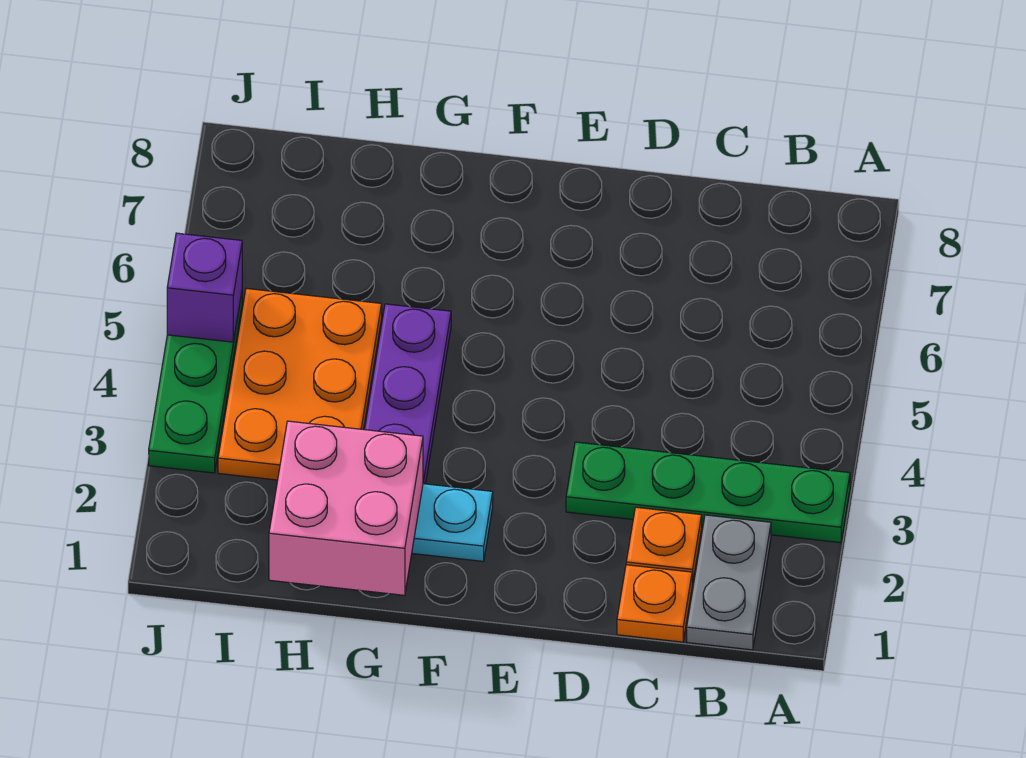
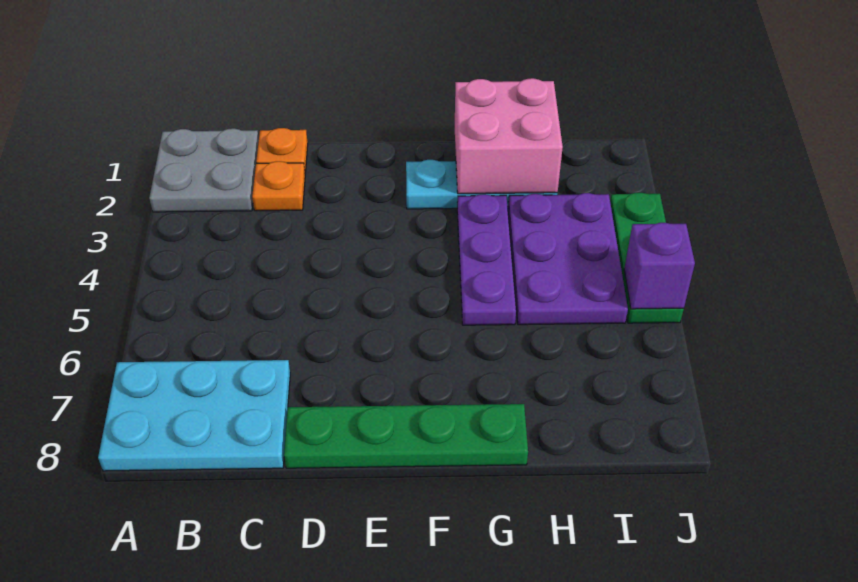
green 1x4 plate [566,442,850,543] -> green 1x4 plate moved to [284,404,528,468]
none -> cyan 2x3 plate [98,360,290,471]
grey 1x2 plate [687,515,771,650] -> grey 2x2 plate [149,128,259,212]
orange 2x3 plate [218,288,382,480] -> purple 2x3 plate [508,193,628,325]

